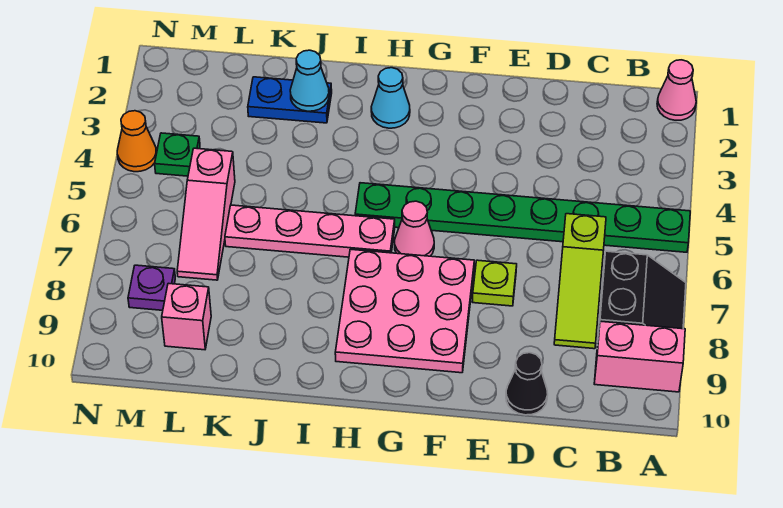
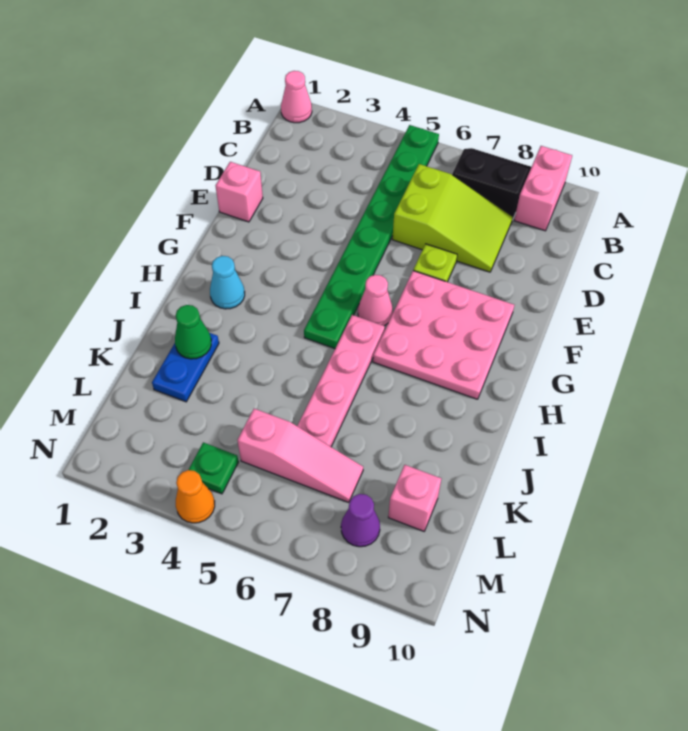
lime 1x3 slope [554,214,606,349] -> lime 2x3 slope [392,164,513,272]
black 1x1 cone [506,353,548,415] -> none
none -> pink 1x1 brick [216,162,263,222]
cyan 1x1 cone [290,50,329,111] -> green 1x1 cone [175,305,211,359]
purple 1x1 plate [128,265,175,310] -> purple 1x1 cone [341,494,380,547]

